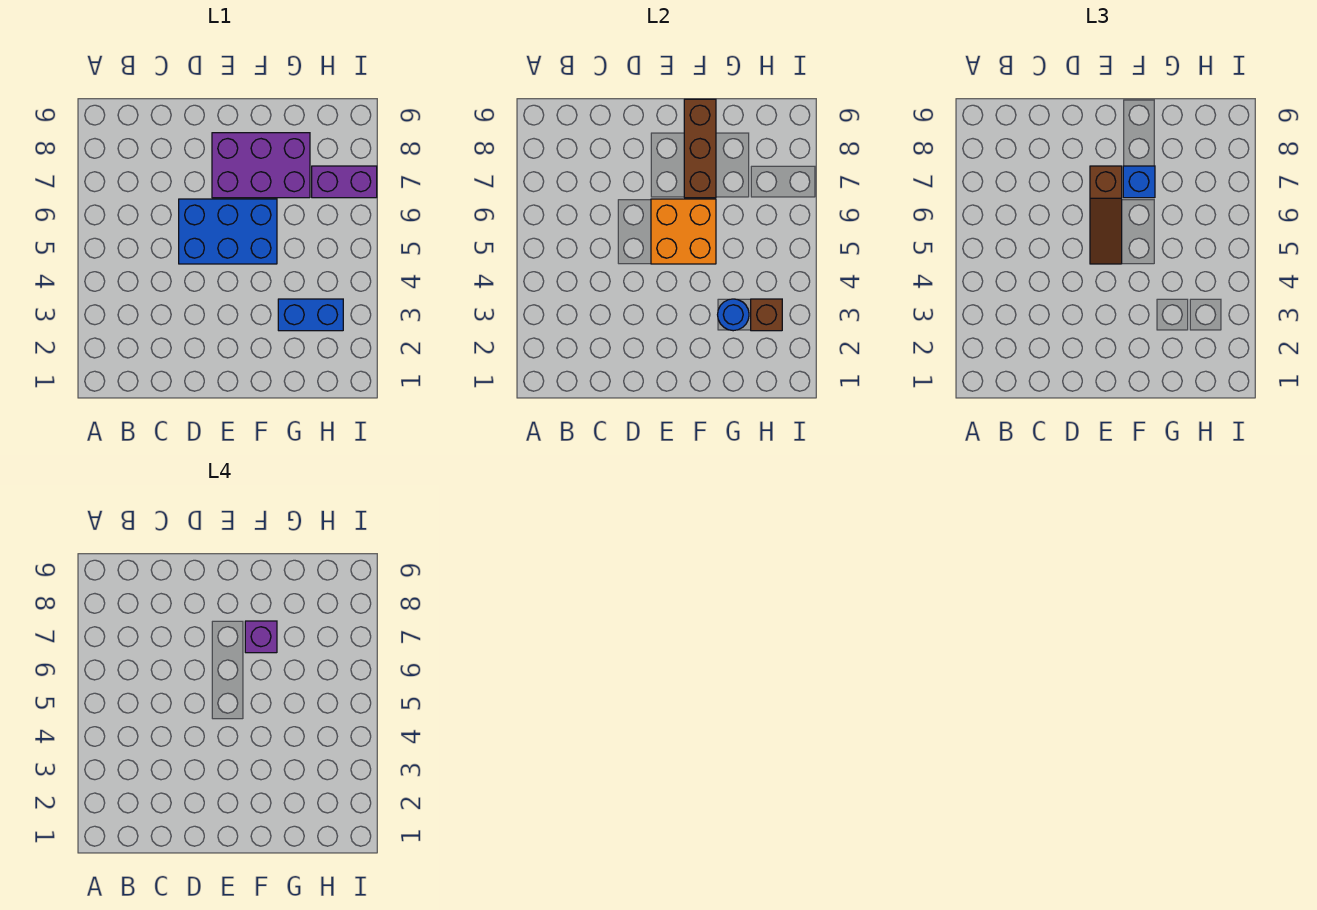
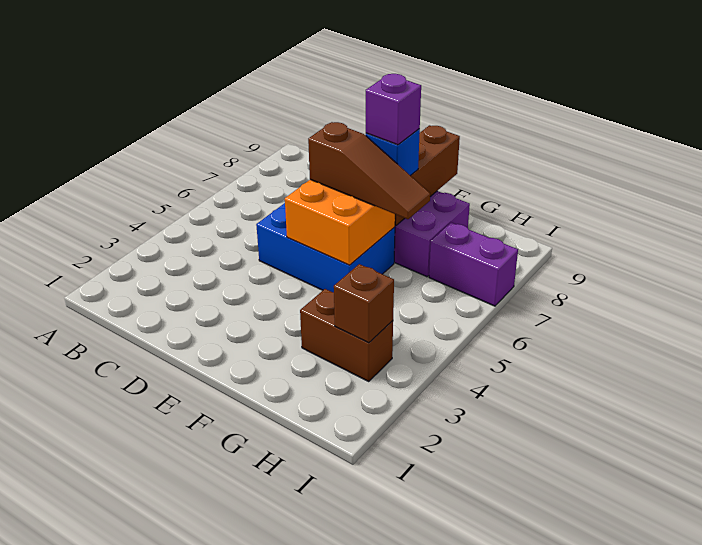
brown 1x3 slope [1090,166,1122,264] -> brown 1x3 slope turned to [308,122,430,219]
blue 1x2 brick [278,299,343,331] -> brown 1x2 brick [300,289,393,381]
blue 1x1 round brick [718,299,749,331] -> none

